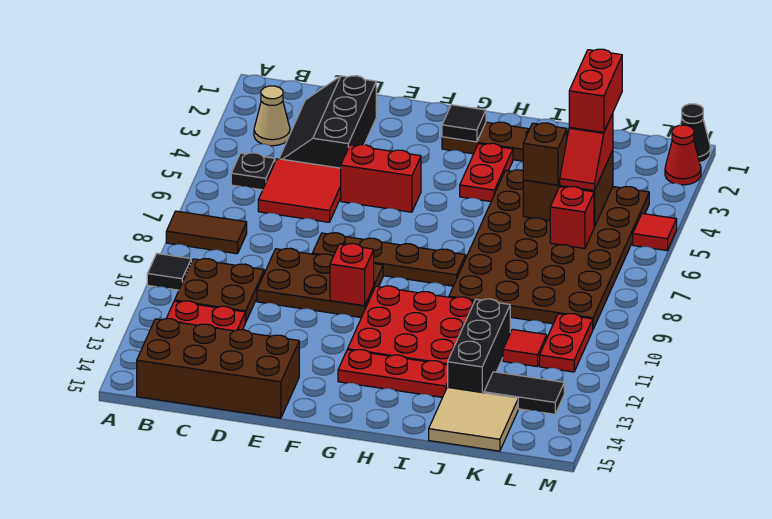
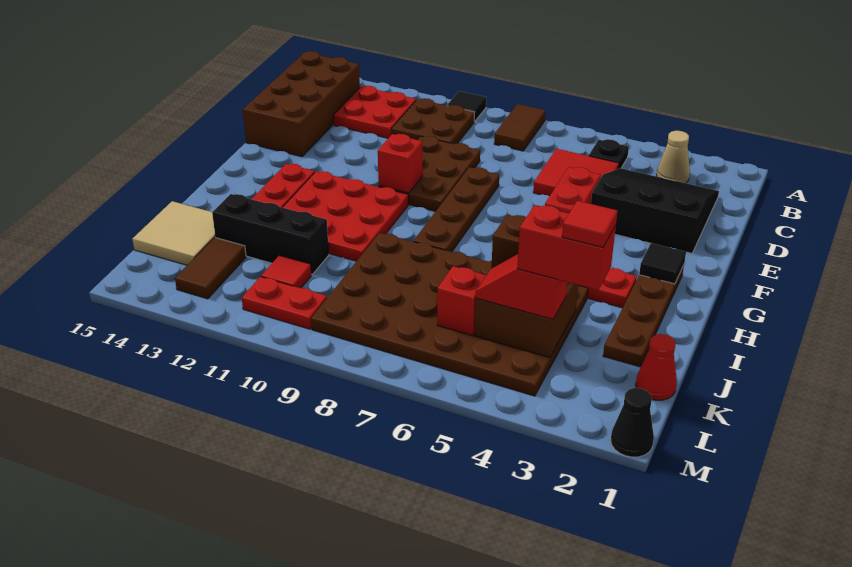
black 2x3 slope [279,76,376,168] -> black 3x3 slope [591,168,719,253]
black 1x2 tile [484,372,564,414] -> brown 1x2 tile [175,237,246,299]
red 1x1 cone [665,125,701,185] -> red 1x1 cone moved to [636,334,677,400]
red 1x1 tile [633,213,677,251] -> red 1x1 tile moved to [562,201,618,248]

